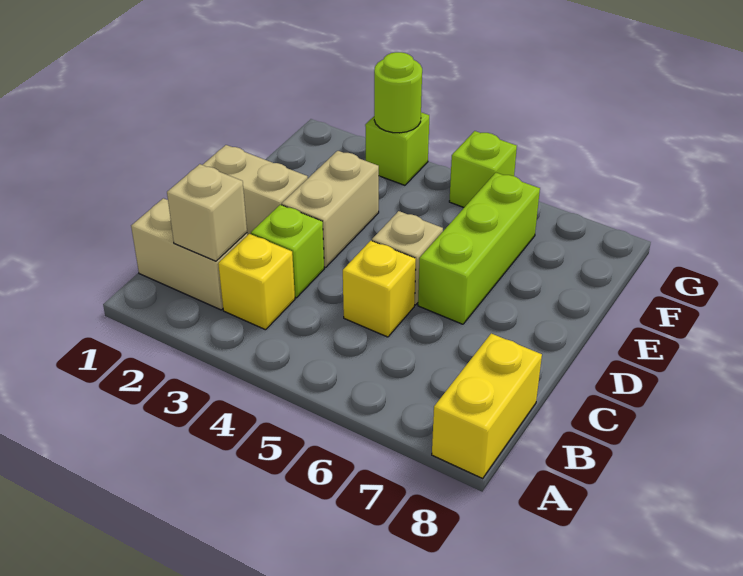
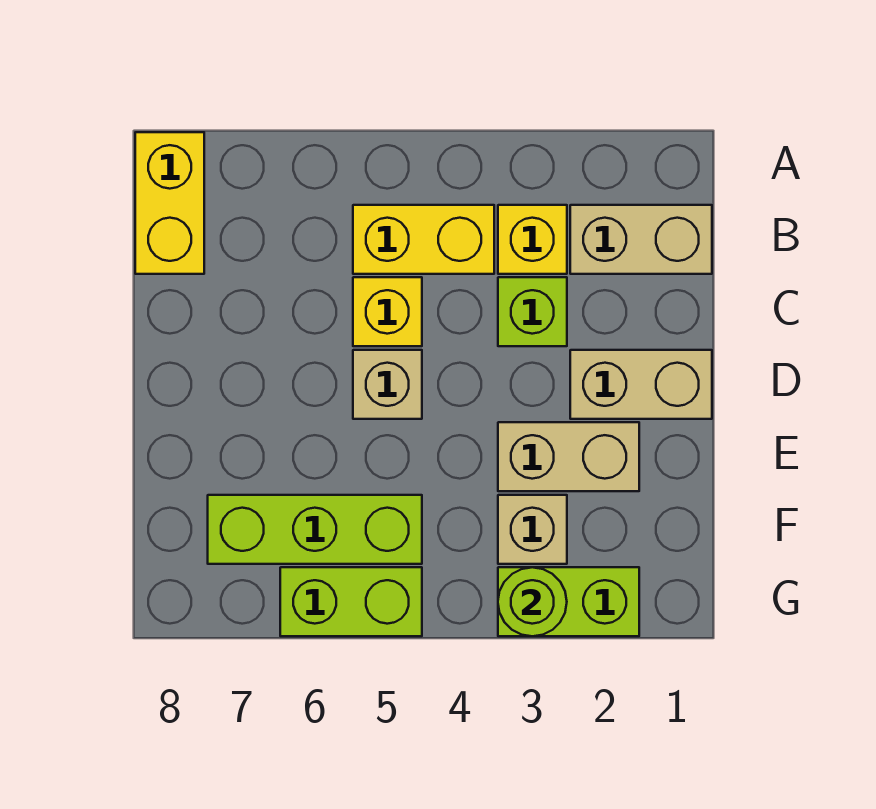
tan 1x1 brick [167,164,247,261] -> tan 1x1 brick moved to [498,495,567,564]
none -> yellow 1x2 brick [353,205,494,274]
tan 1x2 brick [282,151,379,268] -> tan 1x2 brick turned to [498,422,639,491]
lime 1x3 brick [418,173,540,324] -> lime 1x3 brick turned to [208,495,422,564]
lime 1x1 brick [365,112,429,185] -> lime 1x2 brick [498,567,639,636]
lime 1x1 brick [449,131,517,208] -> lime 1x2 brick [280,567,422,636]

